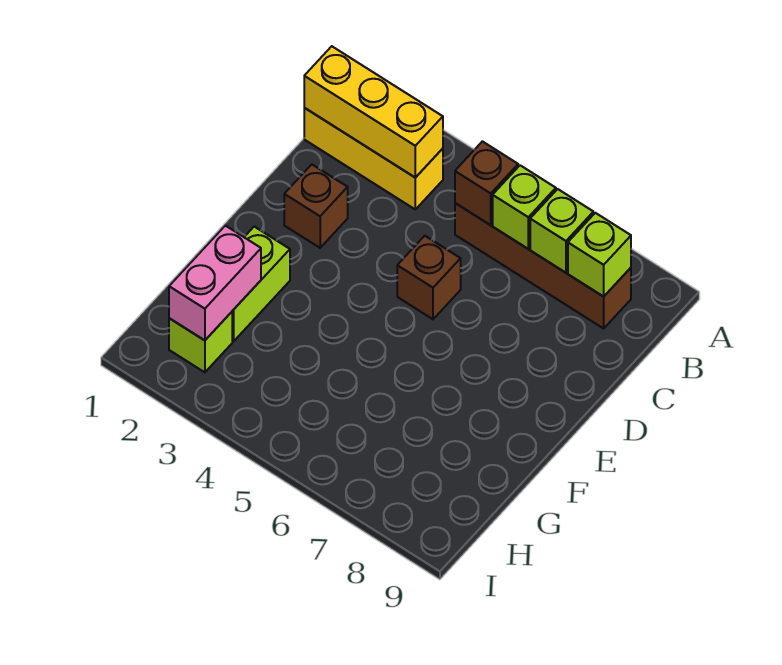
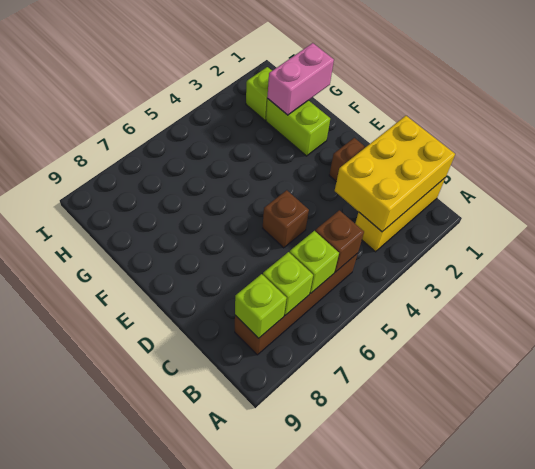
yellow 1x3 brick [304,46,443,178] -> yellow 2x3 brick [335,116,455,232]
pink 1x2 brick [169,226,261,340] -> pink 1x2 brick turned to [267,43,334,115]

